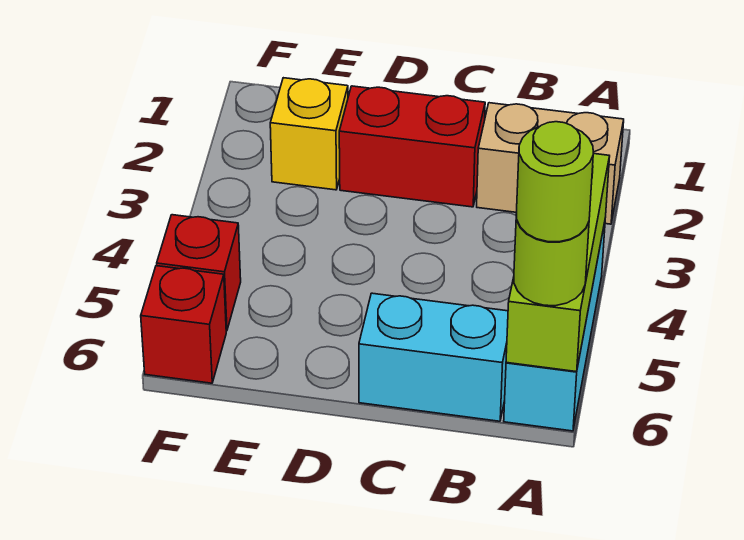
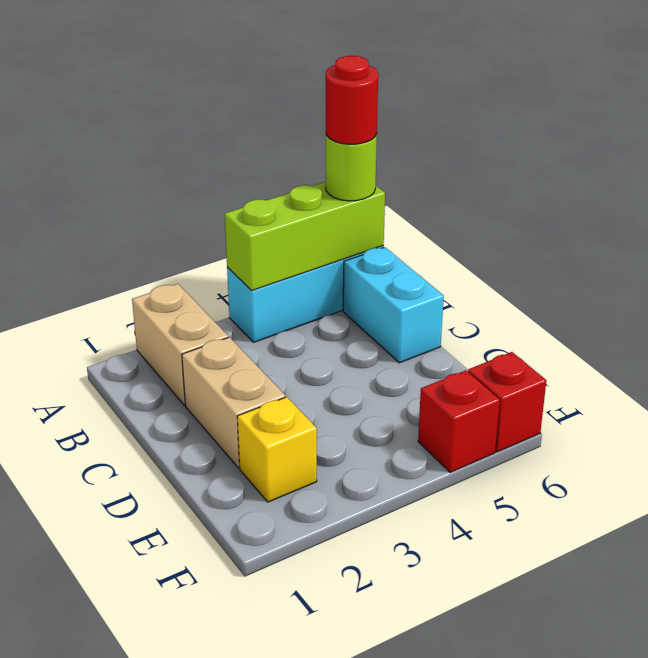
lime 1x1 round brick [517,122,593,242] -> red 1x1 round brick [326,56,378,144]
red 1x2 brick [339,86,485,207] -> tan 1x2 brick [182,337,285,468]

